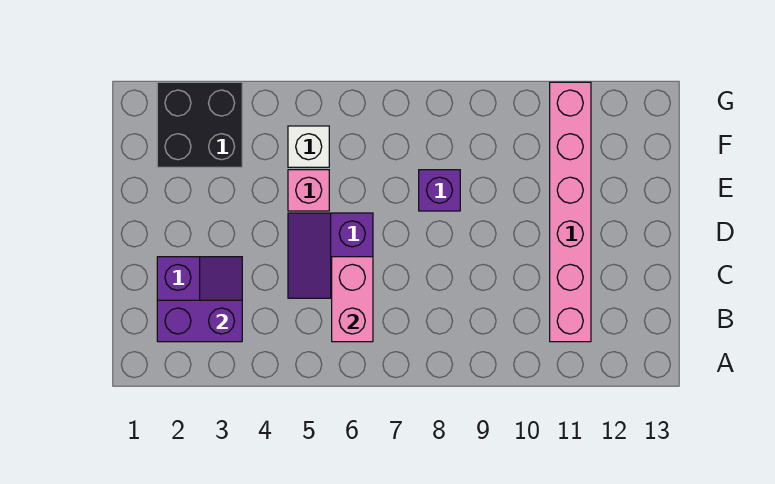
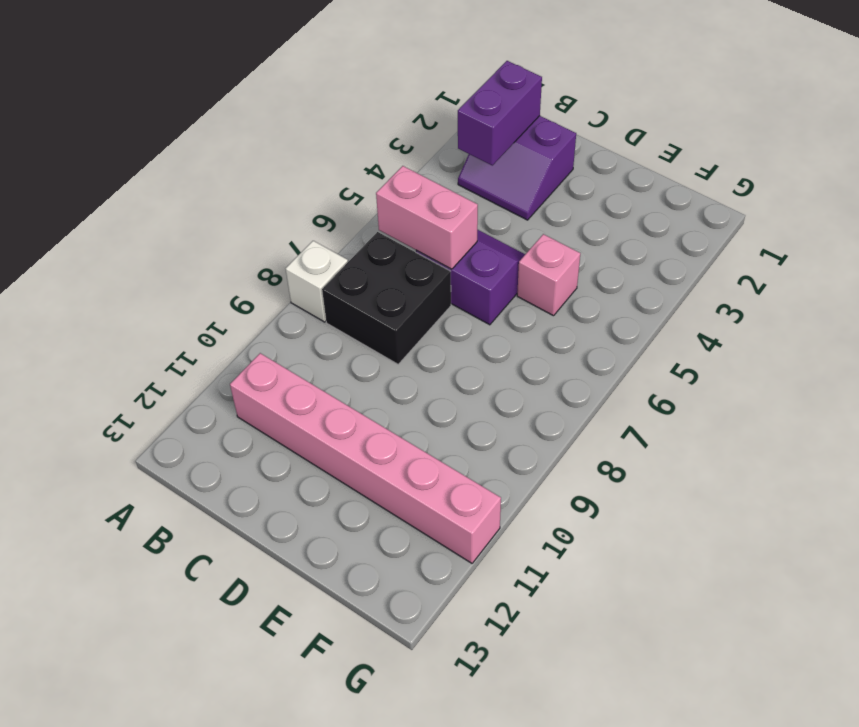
purple 1x1 brick [419,170,460,211] -> none
black 2x2 brick [157,82,242,167] -> black 2x2 brick moved to [322,232,451,364]
white 1x1 brick [288,126,329,167] -> white 1x1 brick moved to [286,241,348,322]

